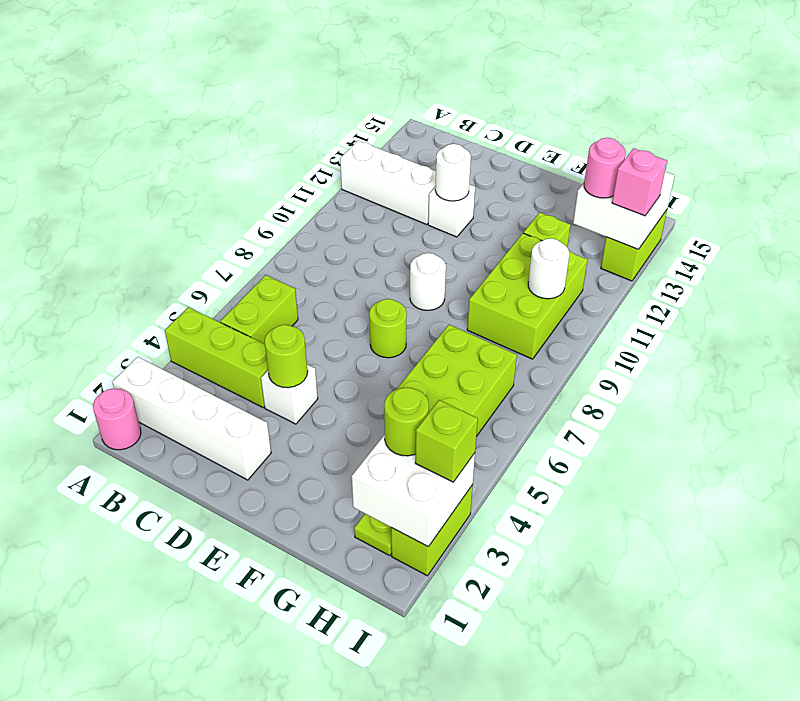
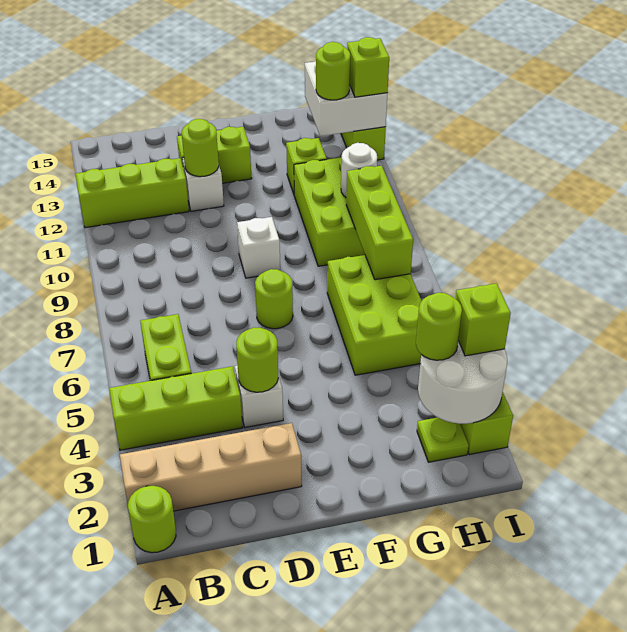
pink 1x1 round brick [93,389,141,450] -> lime 1x1 round brick [128,486,176,553]
white 1x4 brick [112,357,271,480] -> tan 1x4 brick [120,423,302,511]
white 1x3 brick [340,141,436,225] -> lime 1x3 brick [75,158,189,228]
white 1x1 round brick [435,144,471,201] -> lime 1x1 round brick [182,119,219,177]
none -> lime 1x2 brick [177,127,252,183]
white 1x1 round brick [410,253,446,310] -> white 1x1 brick [237,217,280,278]
white 2x2 brick [352,435,475,547] -> white 2x2 round brick [418,341,507,424]
none -> lime 1x3 brick [346,166,413,280]
pink 1x1 round brick [584,138,626,198] -> lime 1x1 round brick [316,42,350,100]
pink 1x1 brick [612,148,667,216] -> lime 1x1 brick [347,37,389,97]

